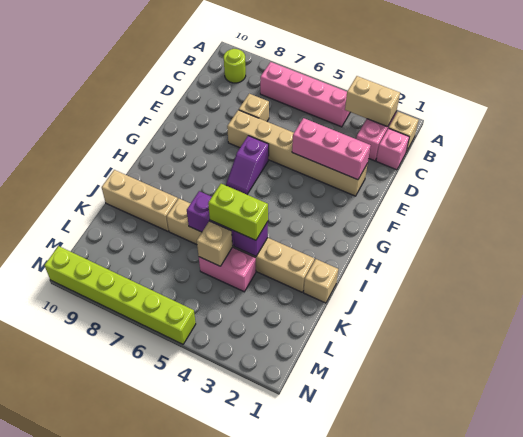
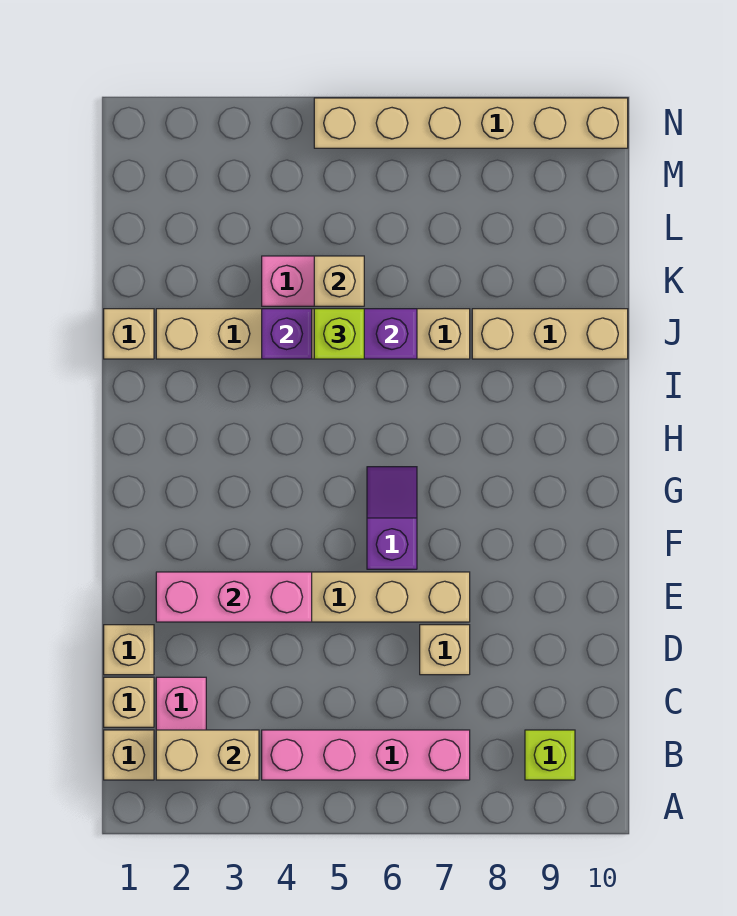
lime 1x1 round brick [224,49,246,83] -> lime 1x1 brick [525,730,575,780]
pink 1x1 brick [376,128,409,170] -> tan 1x1 brick [104,677,154,727]
none -> tan 1x1 brick [104,625,154,675]
lime 1x2 brick [208,184,268,240] -> lime 1x1 brick [314,309,364,359]
lime 1x6 brick [45,246,196,344] -> tan 1x6 brick [314,98,628,148]

